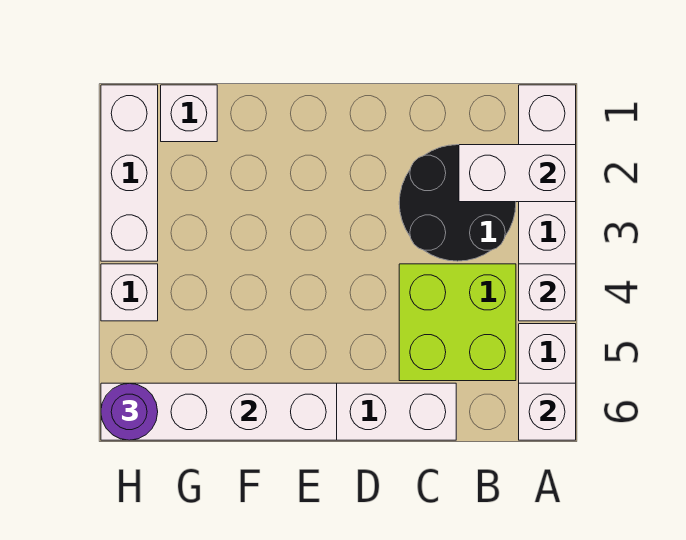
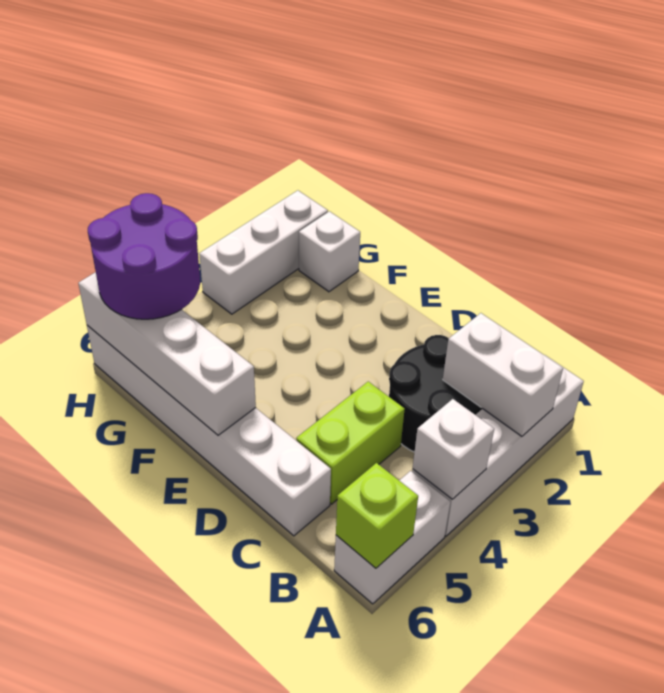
white 1x1 brick [519,383,576,440] -> lime 1x1 brick [336,463,418,568]
lime 2x2 brick [399,264,516,381] -> lime 1x2 brick [296,382,405,504]
white 1x1 brick [101,264,158,321] -> none
purple 1x1 round brick [101,383,158,440] -> purple 2x2 round brick [88,193,200,319]

